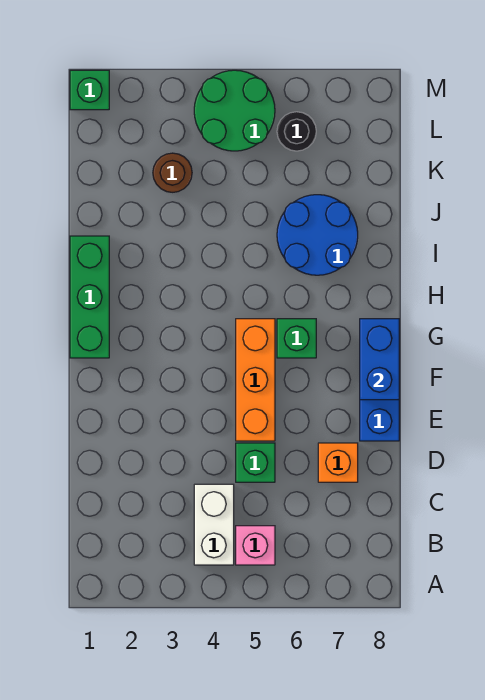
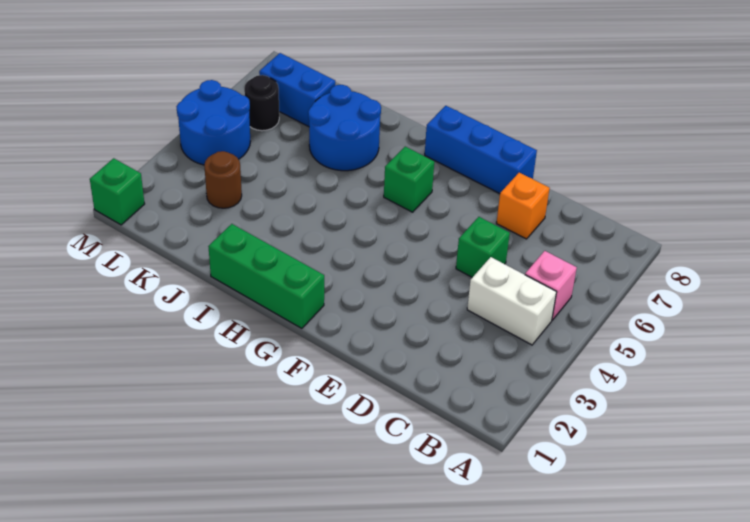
orange 1x3 brick [236,319,275,441] -> none
blue 1x2 brick [360,319,399,400] -> blue 1x2 brick moved to [259,53,335,127]
green 2x2 round brick [194,70,275,151] -> blue 2x2 round brick [176,80,250,165]

